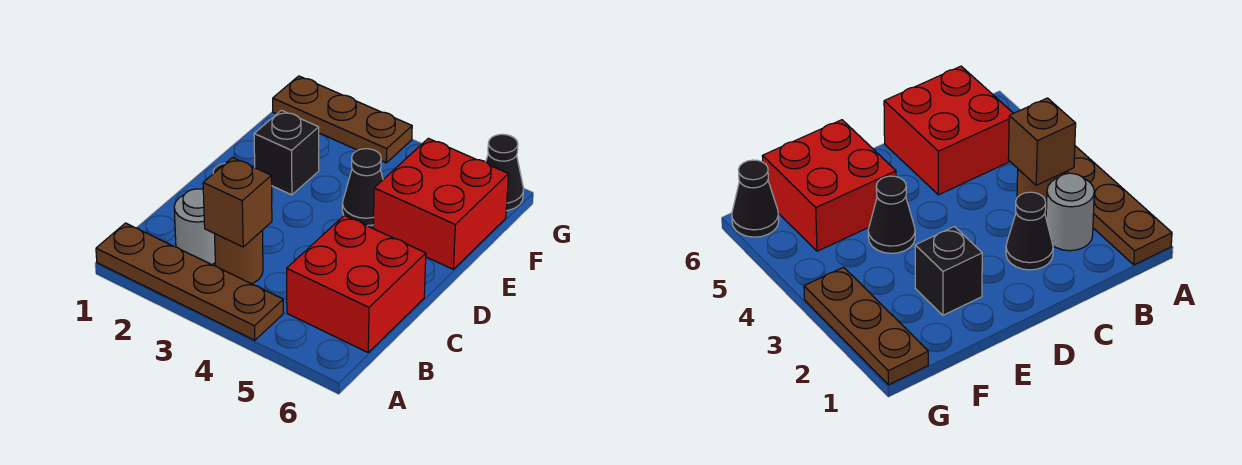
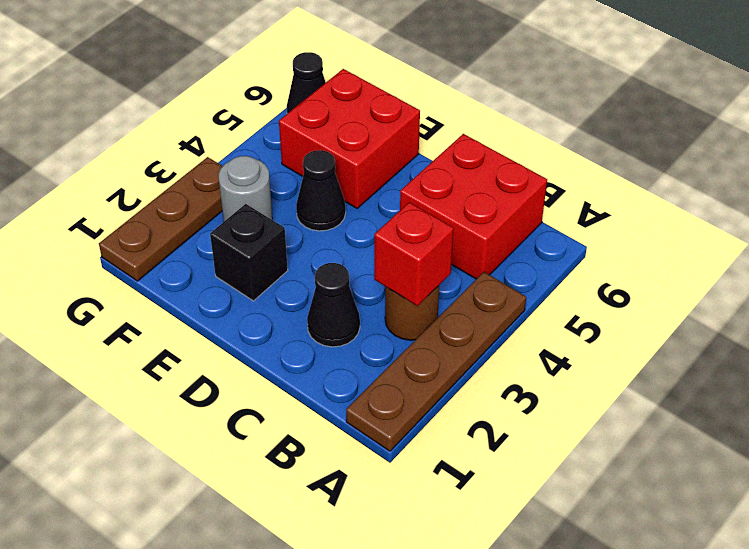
grey 1x1 round brick [174,189,215,264] -> grey 1x1 round brick moved to [219,156,273,221]
brown 1x1 brick [203,158,272,247] -> red 1x1 brick [374,202,454,306]

